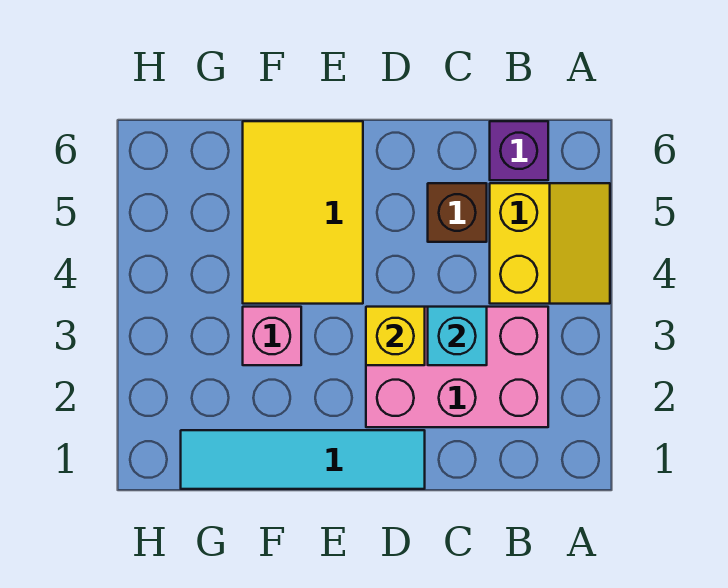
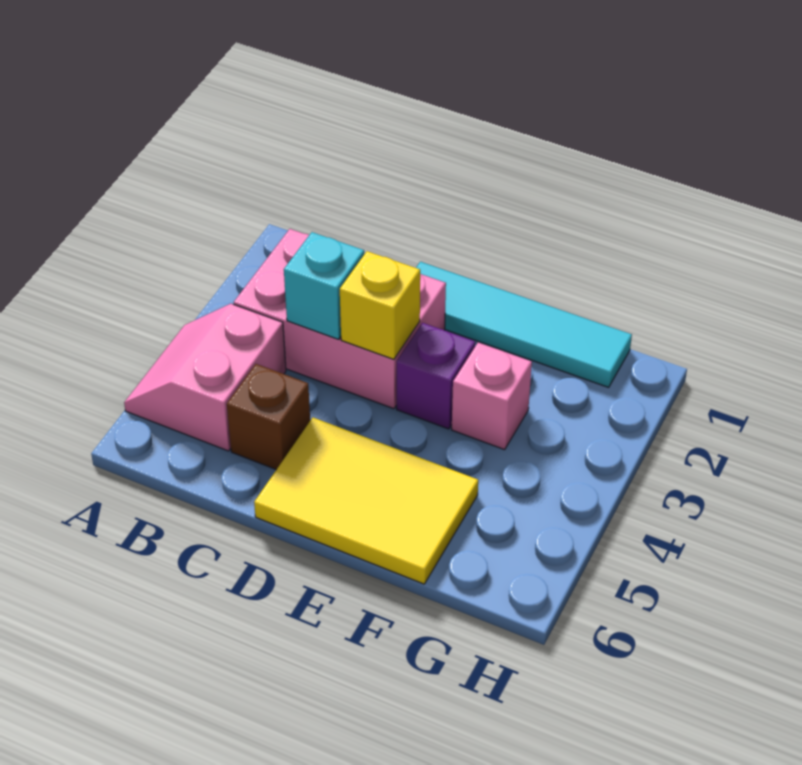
yellow 2x2 slope [490,183,610,304] -> pink 2x2 slope [124,304,286,451]
purple 1x1 brick [490,121,548,180] -> purple 1x1 brick moved to [397,323,475,429]
yellow 2x3 tile [243,121,363,304] -> yellow 2x3 tile turned to [254,418,478,584]

